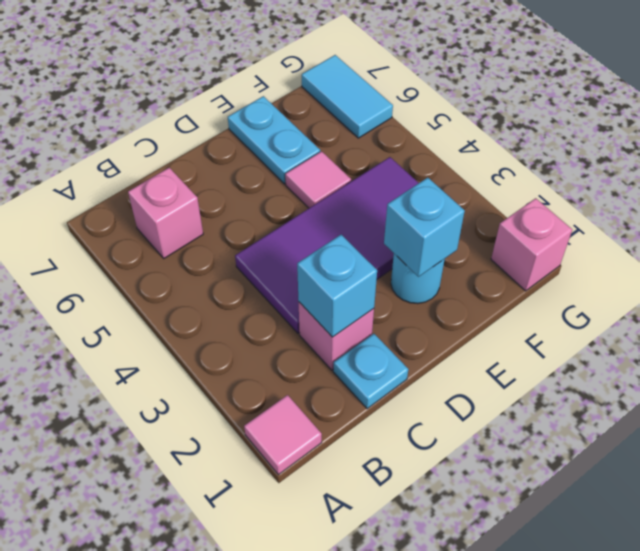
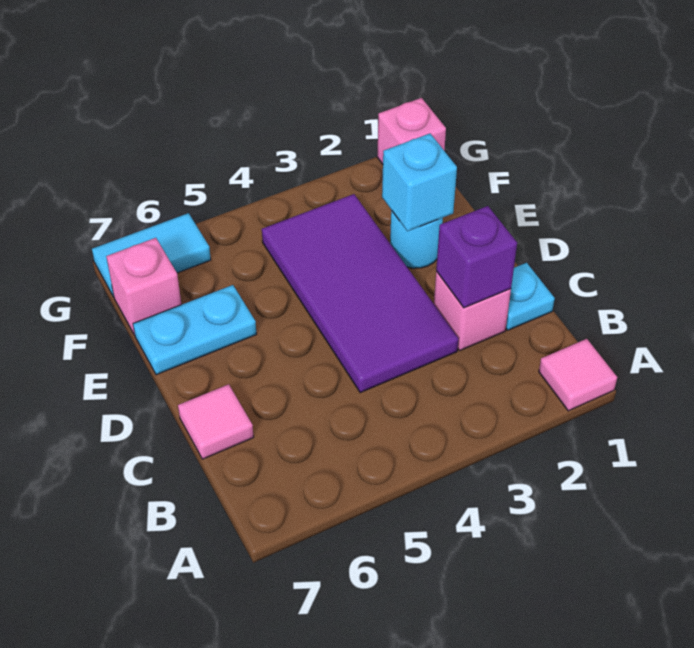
pink 1x1 brick [128,168,203,258] -> pink 1x1 brick moved to [106,238,181,335]
cyan 1x1 brick [297,235,377,337] -> purple 1x1 brick [436,206,517,308]
pink 1x1 tile [285,151,351,208] -> pink 1x1 tile moved to [178,384,254,459]

